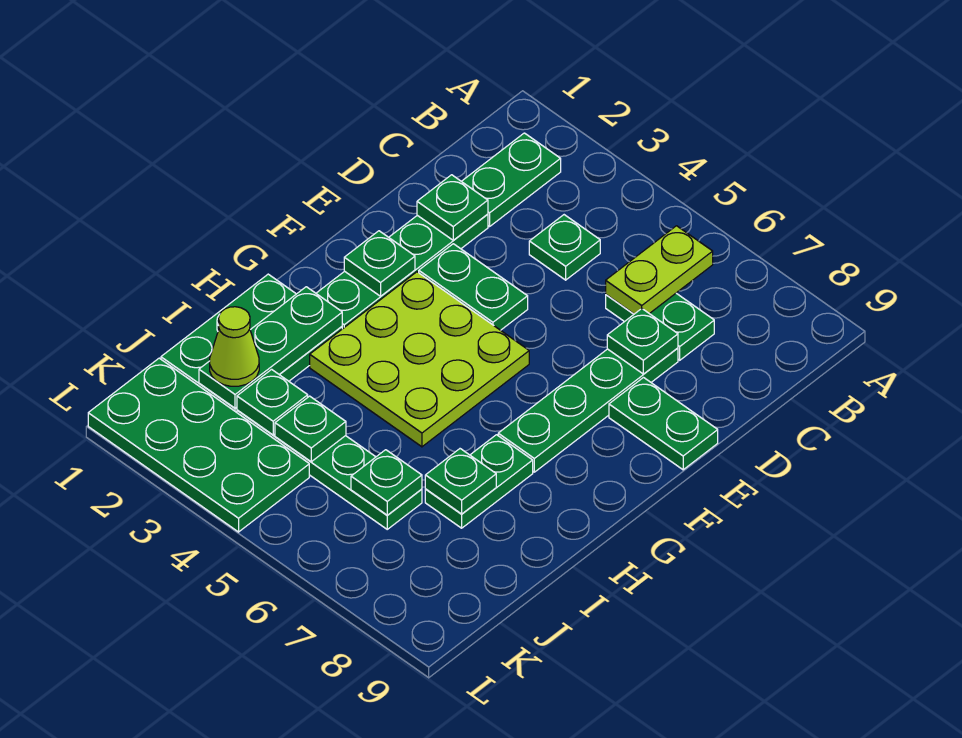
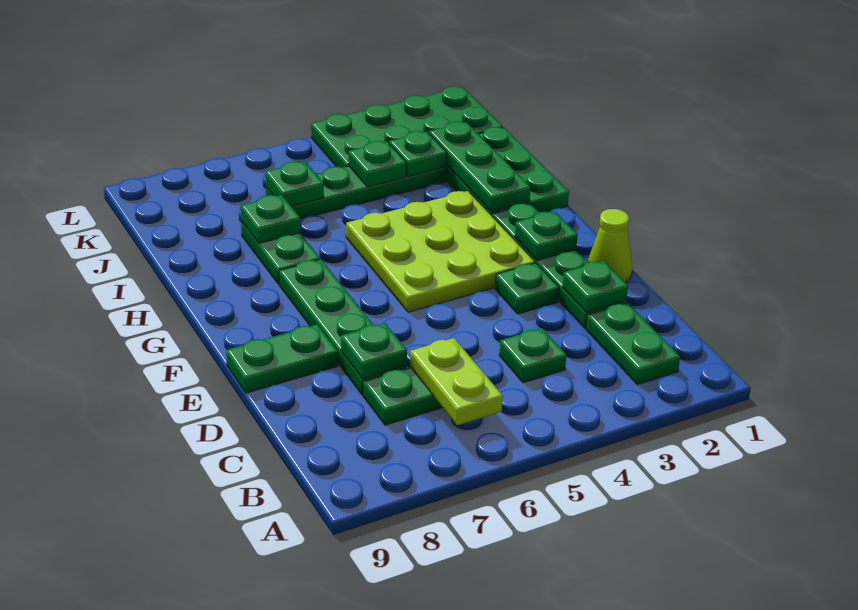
green 1x2 plate [419,244,528,330] -> green 1x1 plate [495,263,559,314]
lime 1x1 cone [210,307,259,386] -> lime 1x1 cone moved to [587,209,632,282]

